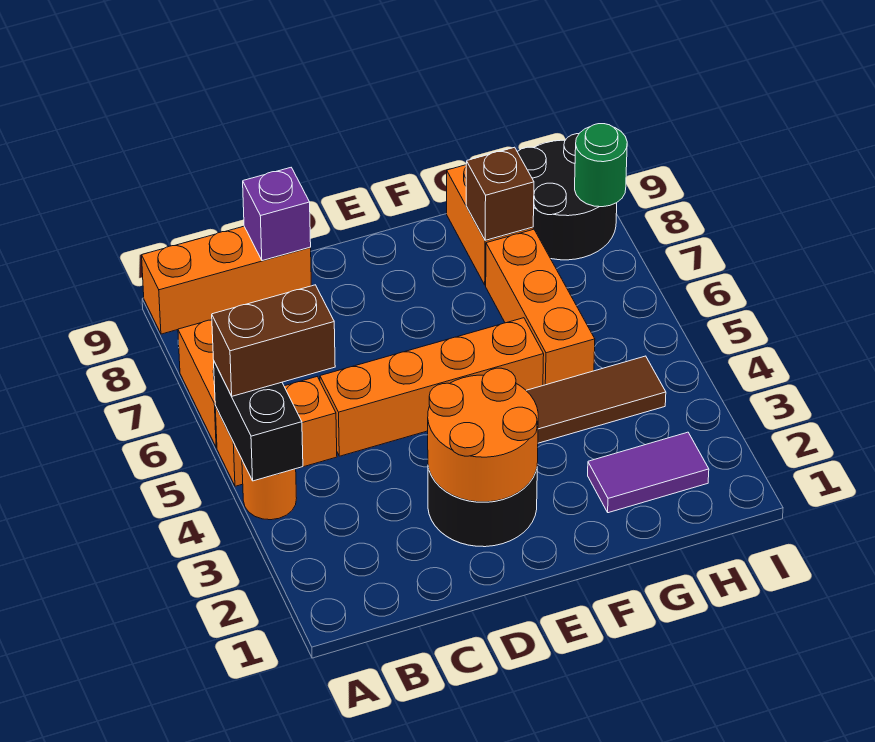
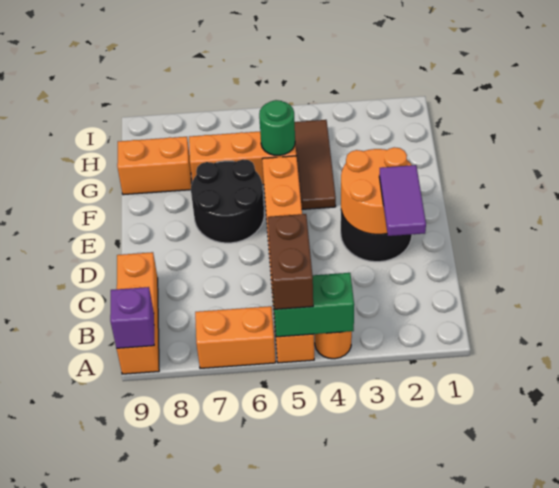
black 1x2 brick [214,362,303,481] -> green 1x2 brick [272,273,354,337]
purple 1x1 brick [243,168,311,261] -> purple 1x1 brick moved to [110,287,154,348]
purple 1x2 tile [588,432,709,513] -> purple 1x2 tile moved to [379,165,426,236]
brown 1x1 brick [466,147,534,240] -> none
black 2x2 round brick [517,134,617,260] -> black 2x2 round brick moved to [191,159,264,243]
green 1x1 round brick [575,124,627,207] -> green 1x1 round brick moved to [259,100,295,155]

